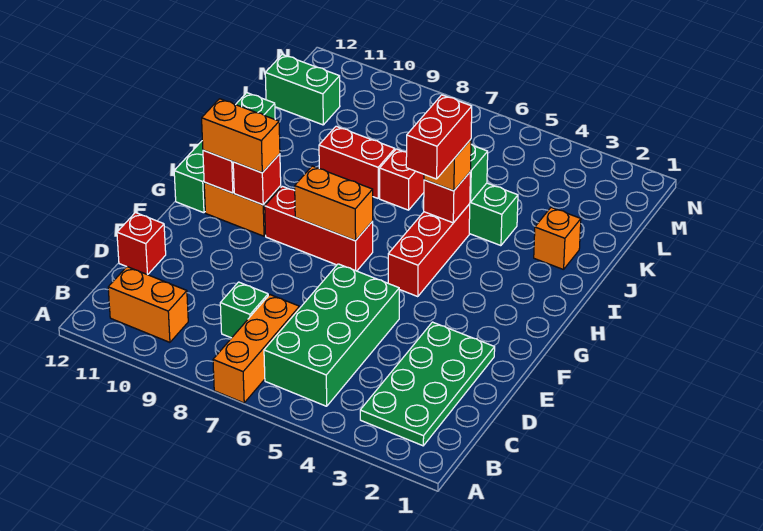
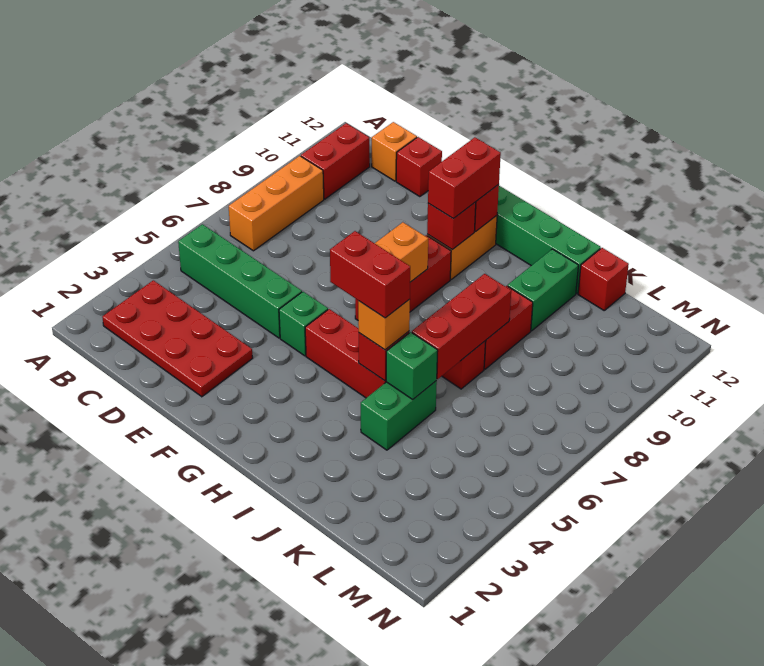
orange 1x3 brick [213,295,300,403] -> orange 1x3 brick turned to [229,156,324,251]
green 2x4 plate [360,322,495,446] -> red 2x4 plate [102,280,253,397]
green 2x4 brick [264,264,399,406] -> green 1x4 brick [178,224,302,338]
orange 1x2 brick [108,267,188,342] -> red 1x2 brick [301,123,370,199]
green 1x1 brick [220,282,268,338] -> green 1x1 brick moved to [279,292,328,356]
orange 1x2 brick [202,99,280,173] -> red 1x2 brick [428,137,501,219]
orange 1x1 brick [534,207,581,270] -> orange 1x1 brick moved to [372,122,417,181]
none -> red 1x3 brick [412,274,511,379]
none -> red 1x1 brick [578,248,629,310]
green 1x2 brick [265,55,340,125] -> green 1x2 brick moved to [508,249,578,331]

